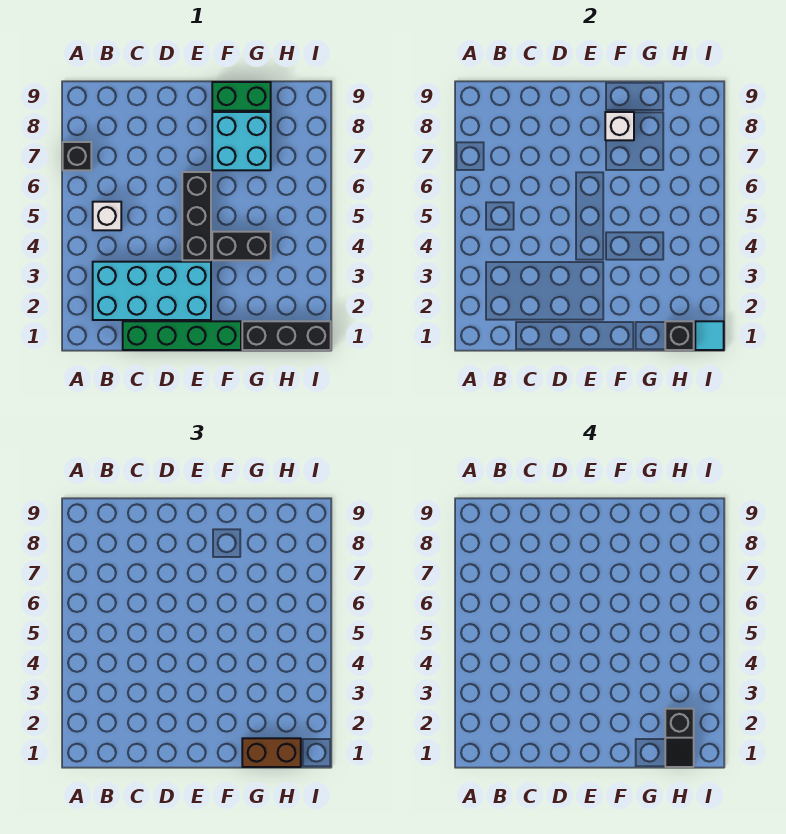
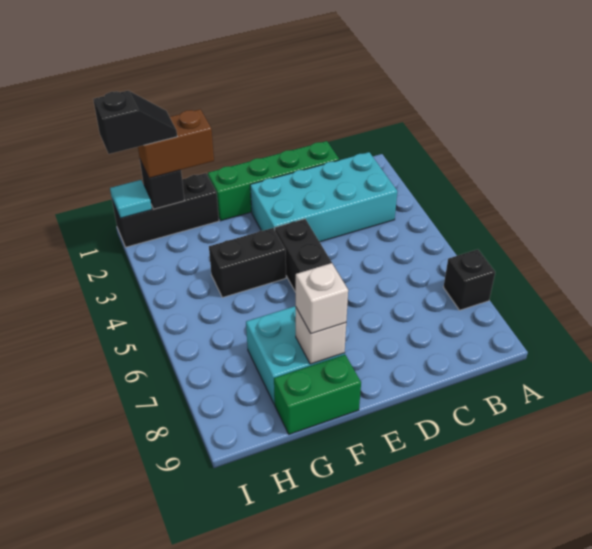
white 1x1 brick [93,202,121,230] -> white 1x1 brick moved to [296,263,348,334]
black 1x2 slope [665,709,694,767] -> black 1x2 slope turned to [93,91,177,154]

